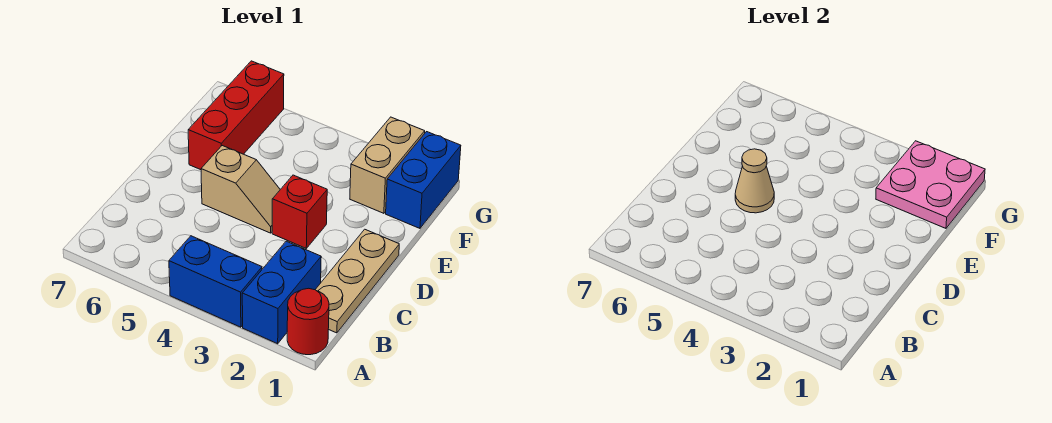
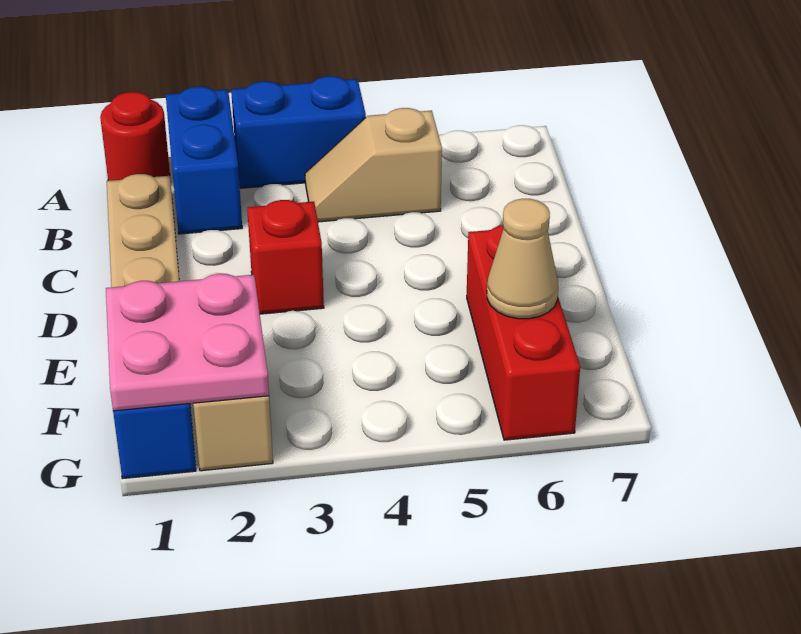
tan 1x2 slope [201,146,280,233] -> tan 1x2 slope moved to [305,108,442,222]
tan 1x1 cone [735,149,774,213] -> tan 1x1 cone moved to [487,199,558,319]

